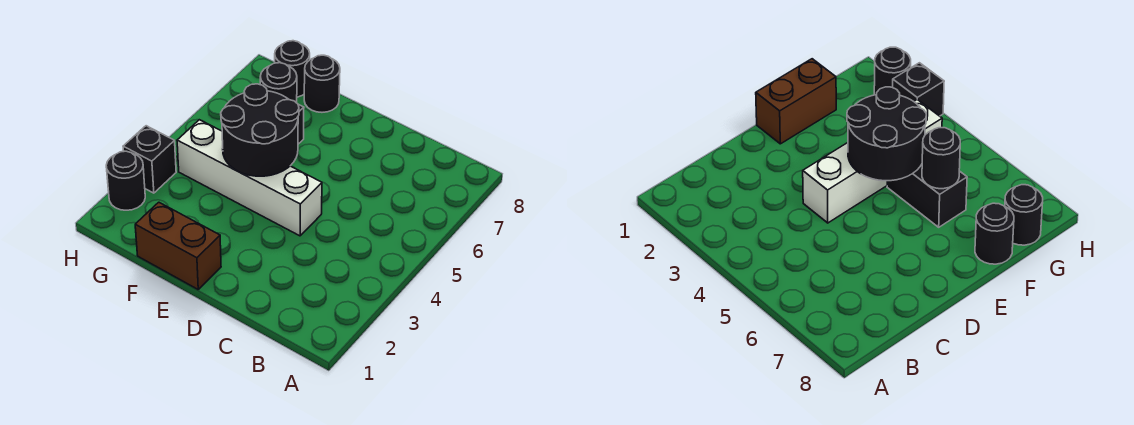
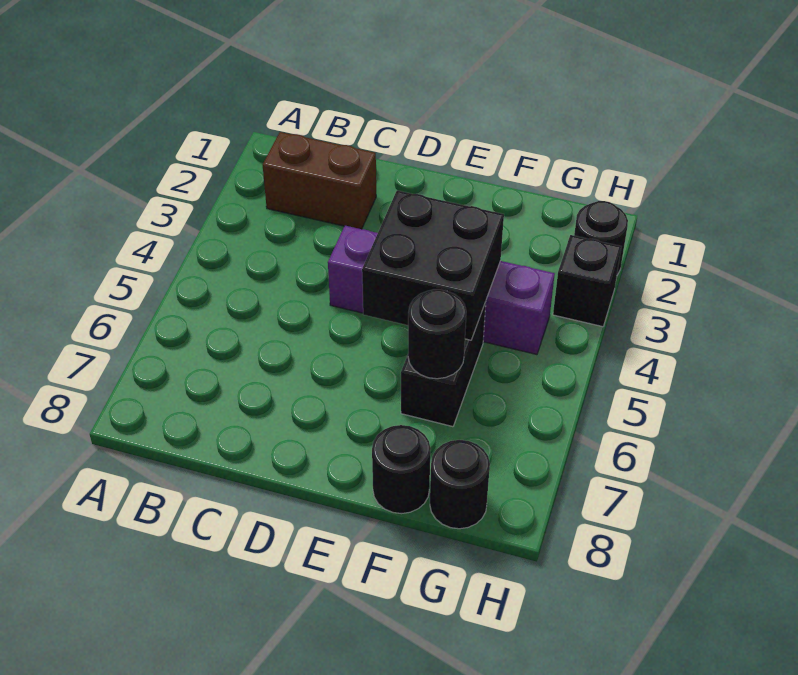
white 1x4 brick [177,120,322,236] -> purple 1x4 brick [328,226,555,355]
brown 1x2 brick [135,202,221,289] -> brown 1x2 brick moved to [263,132,376,229]
black 2x2 round brick [221,84,299,176] -> black 2x2 brick [362,190,504,340]

